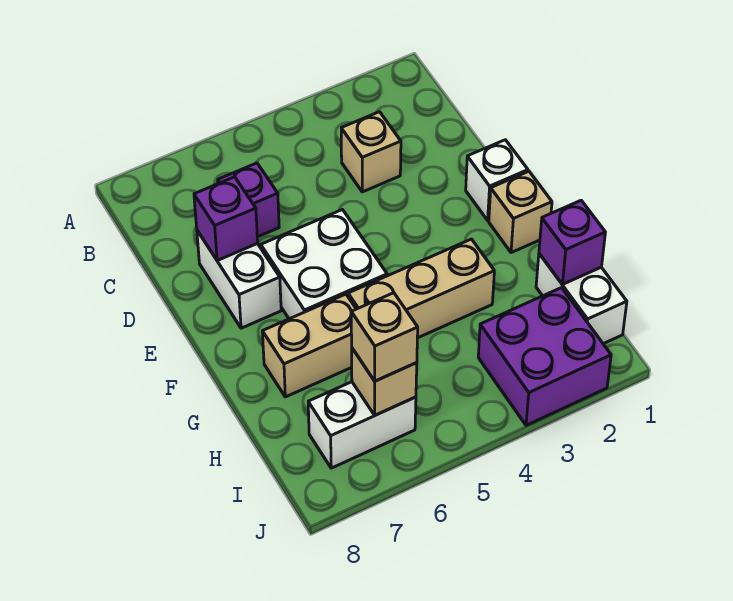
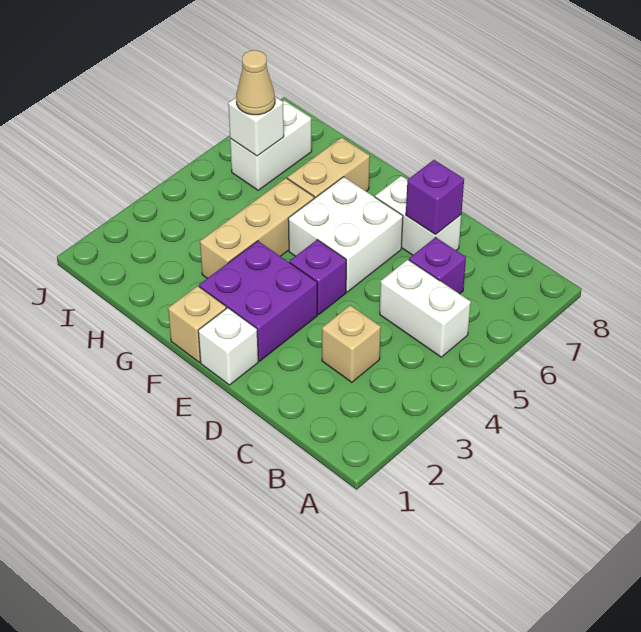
white 1x2 brick [536,254,627,344] -> white 1x2 brick moved to [380,260,471,357]
purple 1x1 brick [539,201,605,284] -> purple 1x1 brick moved to [289,240,346,314]
purple 2x2 brick [478,288,611,425] -> purple 2x2 brick moved to [199,241,317,361]
tan 1x1 brick [352,348,417,415] -> white 1x1 brick [228,97,284,156]
tan 1x1 brick [351,293,418,381] -> tan 1x1 cone [236,50,275,115]

